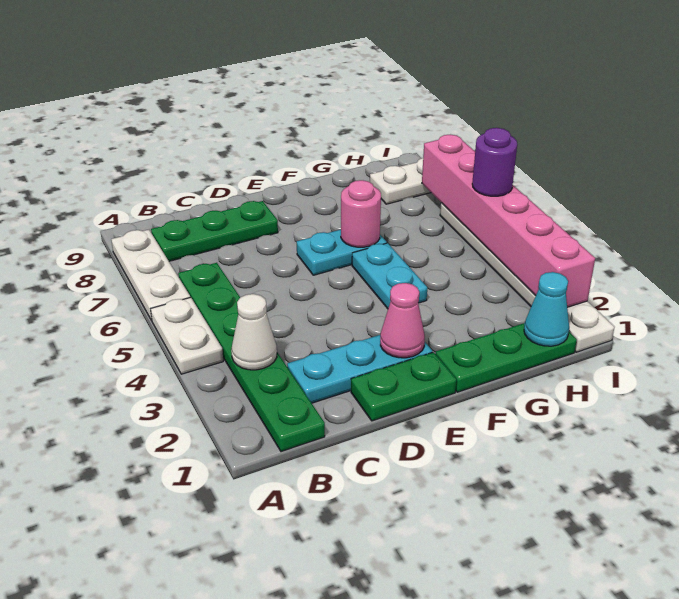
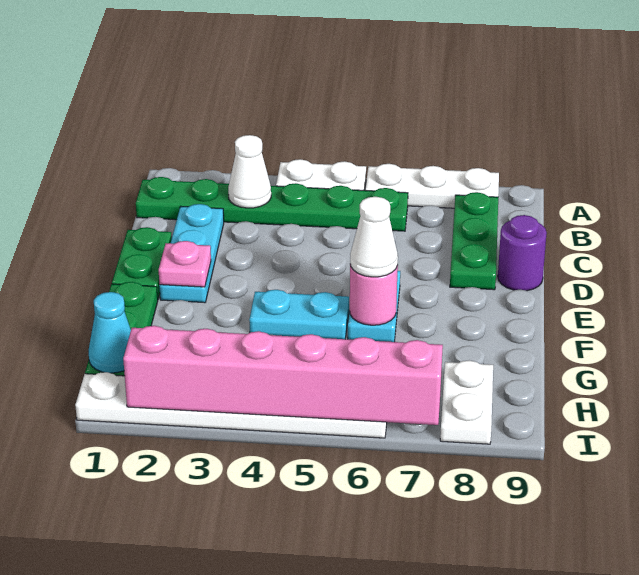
pink 1x1 cone [380,283,425,358] -> pink 1x1 plate [159,241,211,287]
none -> white 1x1 cone [350,197,398,277]
purple 1x1 round brick [472,128,517,196] -> purple 1x1 round brick moved to [498,215,547,291]

